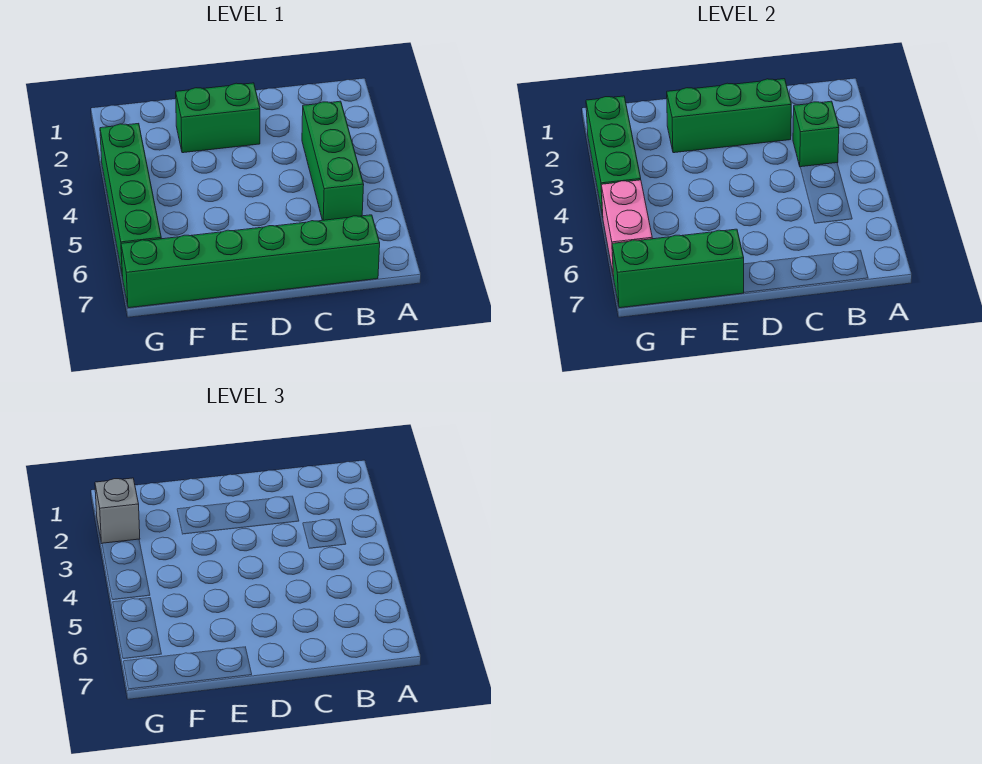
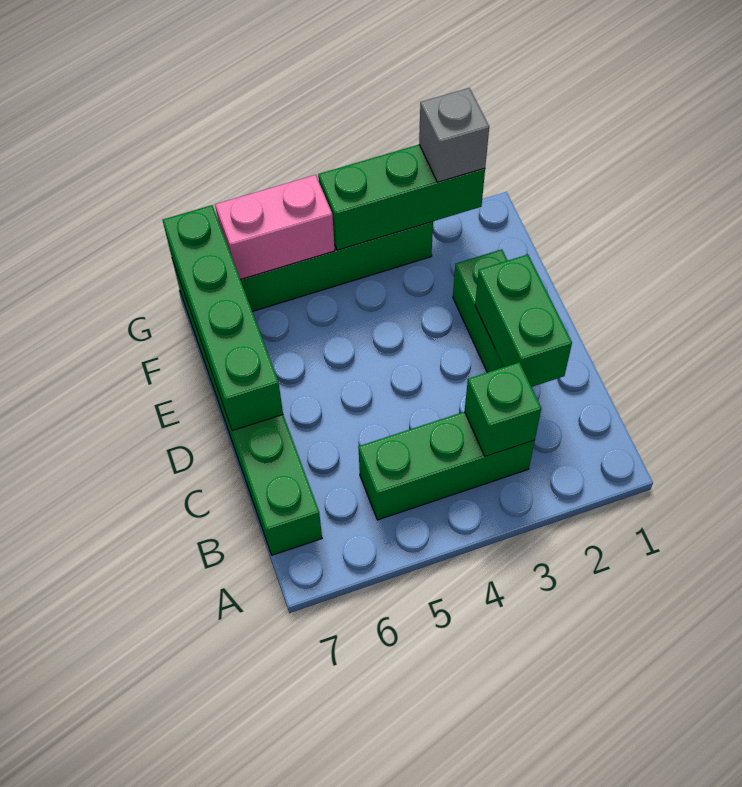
green 1x3 brick [667,79,791,153] -> green 1x2 brick [475,255,572,387]
green 1x3 brick [612,229,744,308] -> green 1x4 brick [163,205,283,431]

